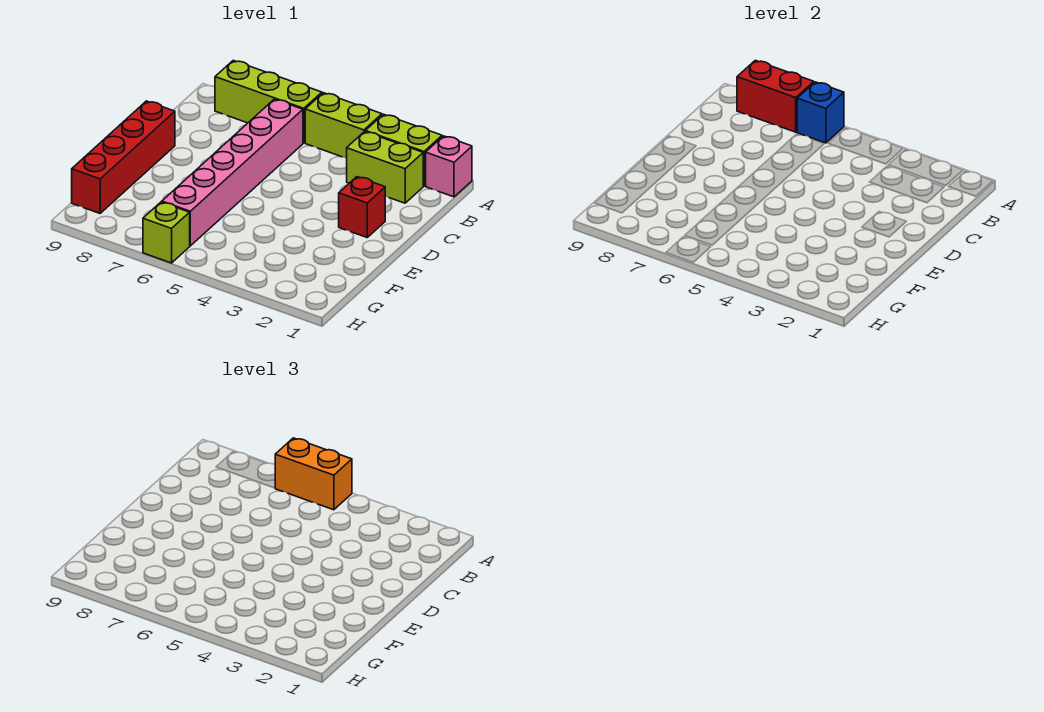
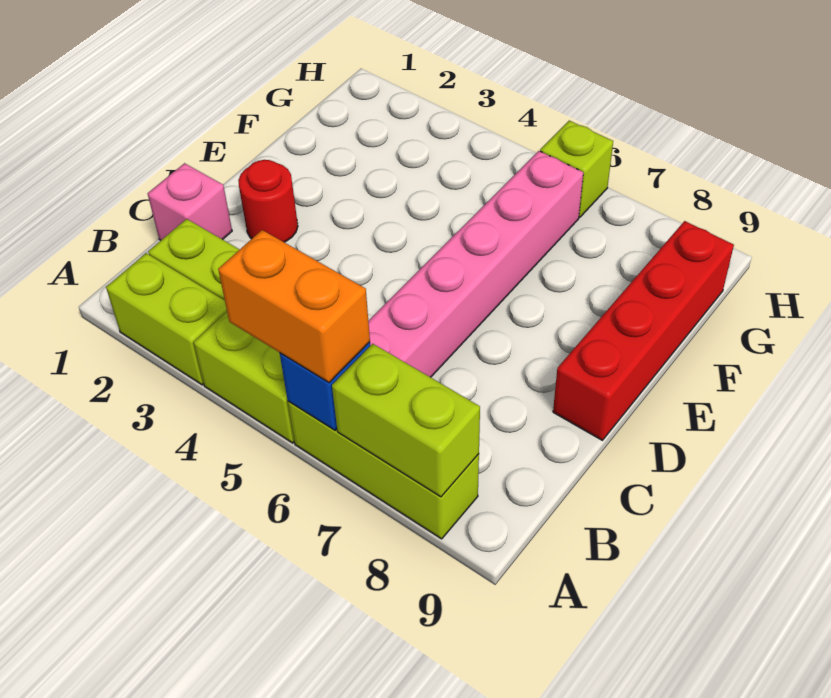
pink 1x1 brick [426,136,472,197] -> pink 1x1 brick moved to [148,163,232,240]
red 1x2 brick [737,60,814,132] -> lime 1x2 brick [332,344,480,497]
red 1x1 brick [339,177,385,237] -> red 1x1 round brick [238,160,298,242]

